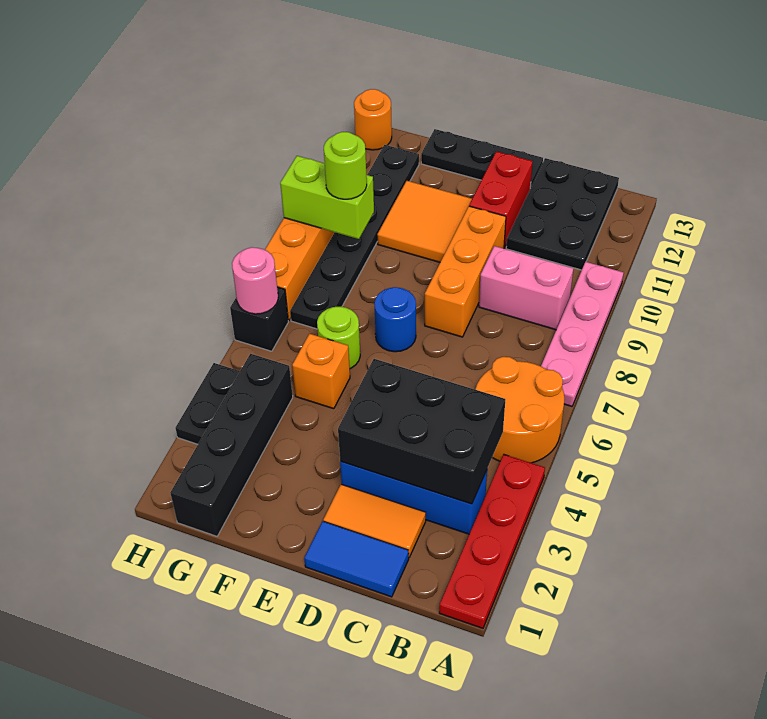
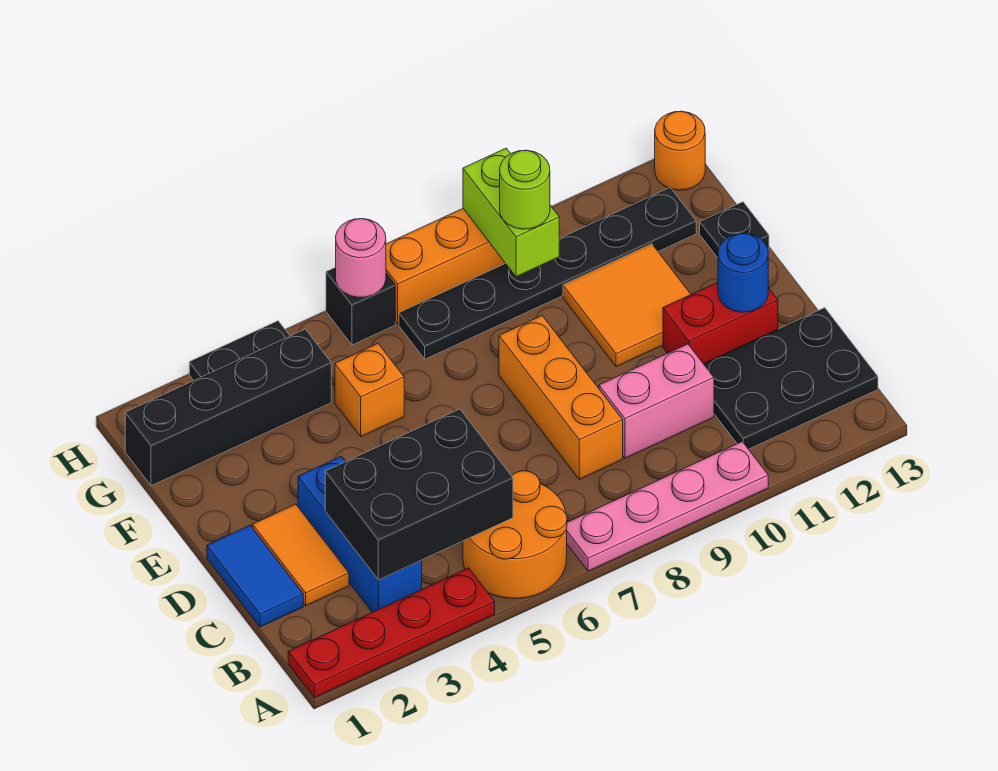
black 2x3 brick [338,359,505,504] -> black 2x3 brick turned to [325,409,513,580]
pink 1x2 brick [479,246,573,330] -> pink 1x2 brick turned to [599,344,714,458]
orange 1x3 brick [425,206,506,337] -> orange 1x3 brick turned to [499,316,623,479]
black 1x3 plate [421,129,543,188] -> black 1x1 plate [700,202,769,258]
blue 1x1 round brick [374,287,416,352] -> blue 1x1 round brick moved to [718,233,768,312]
lime 1x1 round brick [317,307,360,369] -> none

